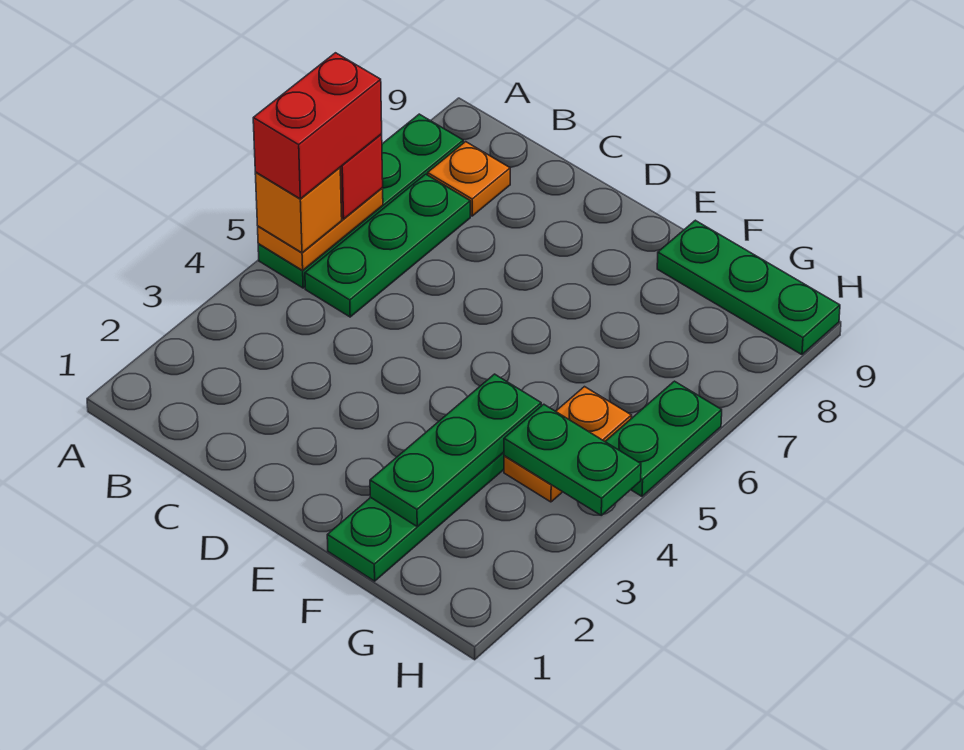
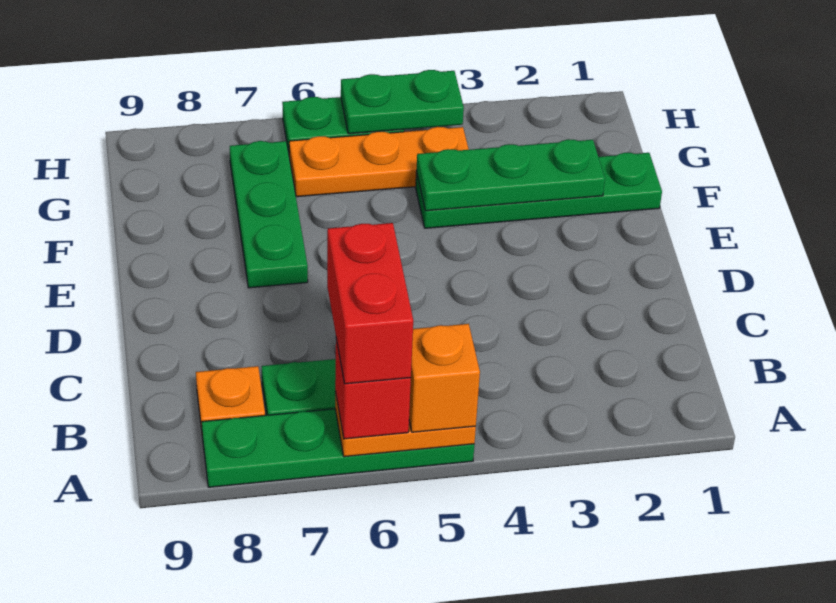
red 1x2 brick [253,53,382,199] -> red 1x2 brick turned to [327,223,413,384]
green 1x3 plate [657,220,840,355] -> green 1x3 plate moved to [230,141,308,288]
orange 1x2 plate [504,387,632,502] -> orange 1x3 plate [289,127,469,197]
green 1x2 plate [504,404,641,515] -> green 1x2 plate turned to [341,70,464,134]

